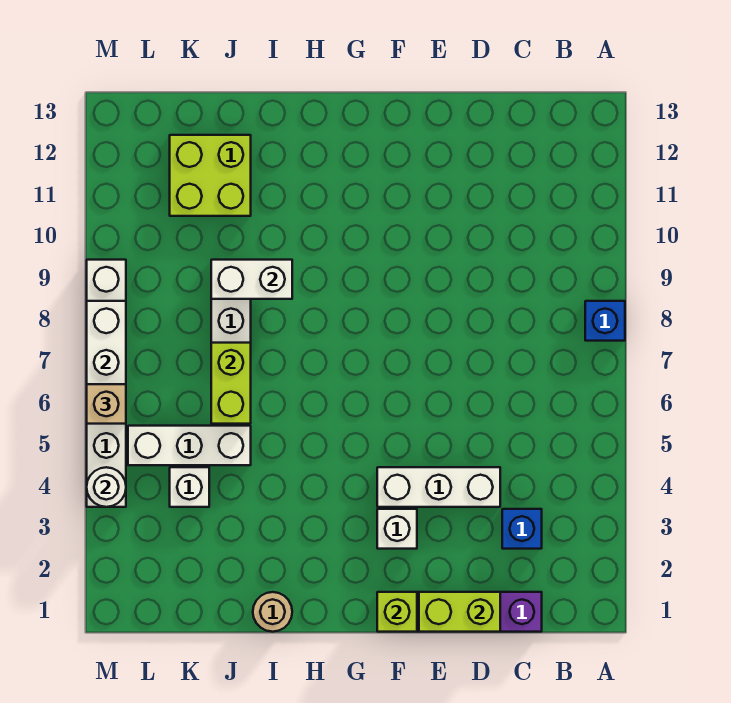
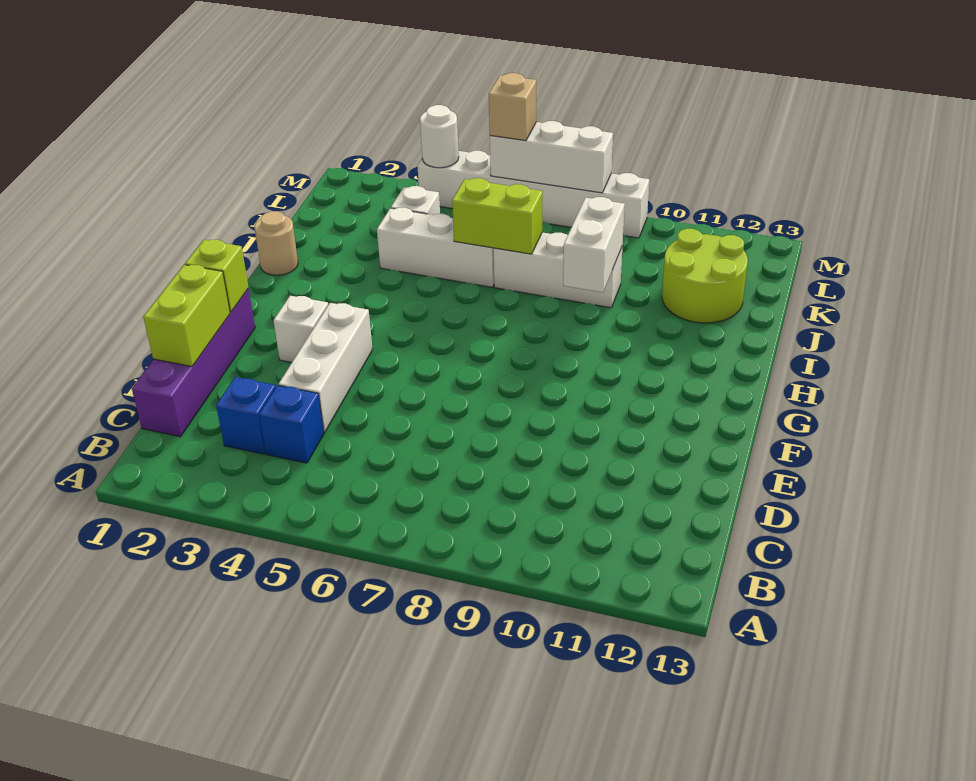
blue 1x1 brick [585,301,625,341] -> blue 1x1 brick moved to [259,385,324,463]
white 1x3 brick [128,426,251,465] -> white 1x3 brick turned to [377,208,494,287]
lime 2x2 brick [170,135,251,216] -> lime 2x2 round brick [662,229,748,323]

